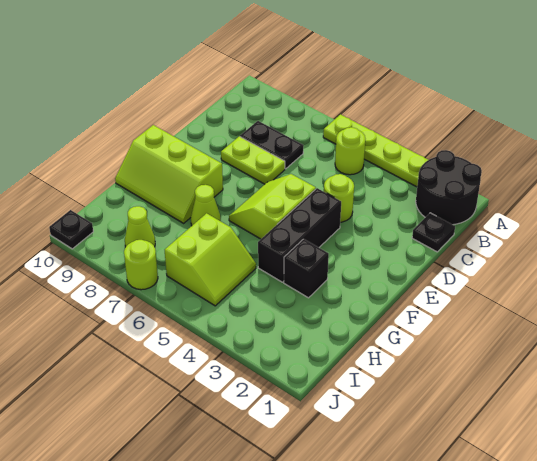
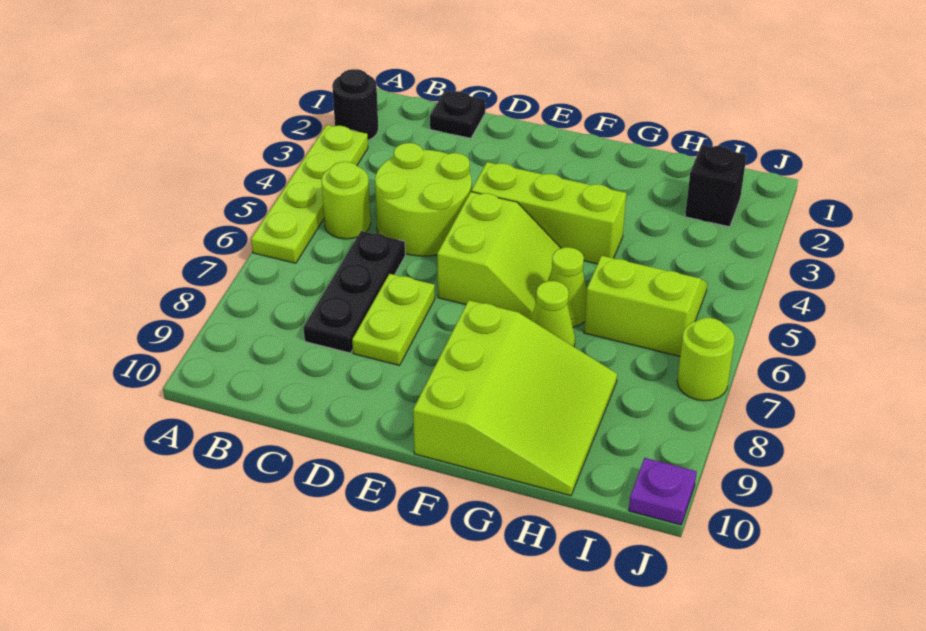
black 2x2 round brick [416,150,482,225] -> black 1x1 round brick [332,69,378,140]
black 1x2 plate [240,121,304,169] -> black 1x3 plate [304,231,405,353]
lime 1x1 round brick [324,174,354,222] -> lime 2x2 round brick [375,143,472,256]
black 1x3 brick [258,188,341,282] -> lime 1x3 brick [471,162,626,264]
lime 2x2 slope [229,174,316,239] -> lime 2x2 slope turned to [437,192,561,320]
lime 2x3 slope [115,125,223,223] -> lime 3x3 slope [413,300,617,496]
black 1x1 brick [284,239,329,298] -> black 1x1 brick moved to [685,145,746,227]
lime 1x1 cone [125,206,155,247] -> lime 1x1 cone moved to [548,247,587,327]
black 1x1 plate [49,210,93,249] -> purple 1x1 plate [629,458,697,525]

